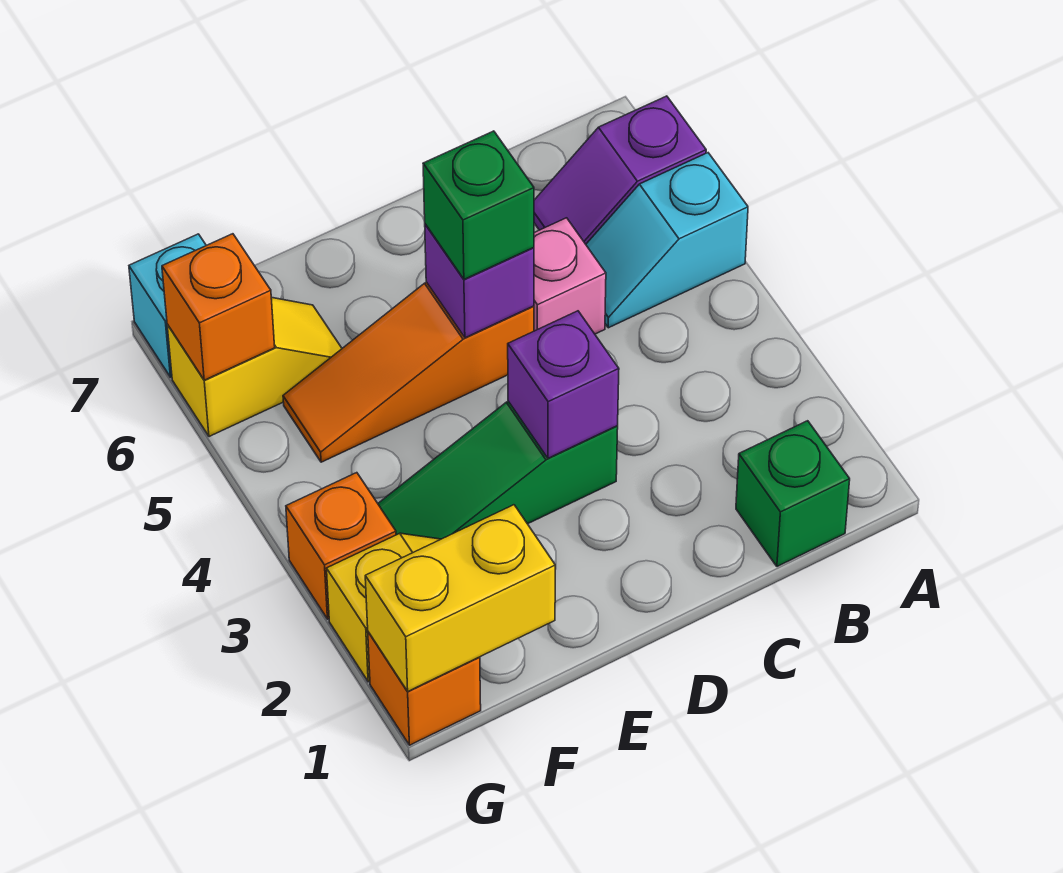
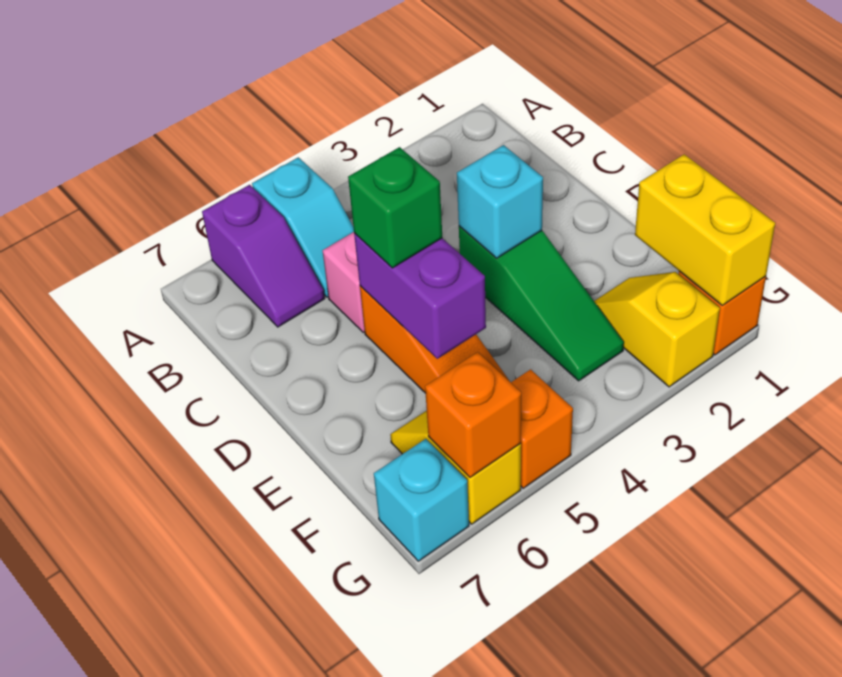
green 1x1 brick [736,421,850,567] -> none
purple 1x1 brick [508,311,619,458] -> cyan 1x1 brick [457,145,543,258]
purple 1x1 brick [425,224,534,338] -> purple 1x2 brick [354,233,486,359]
orange 1x1 brick [286,473,396,619] -> orange 1x1 brick moved to [511,369,573,488]

